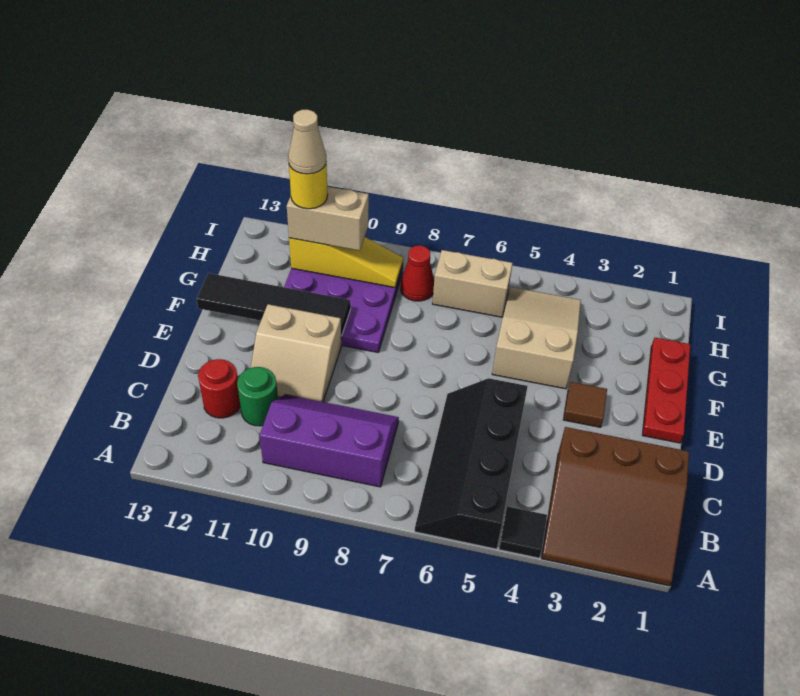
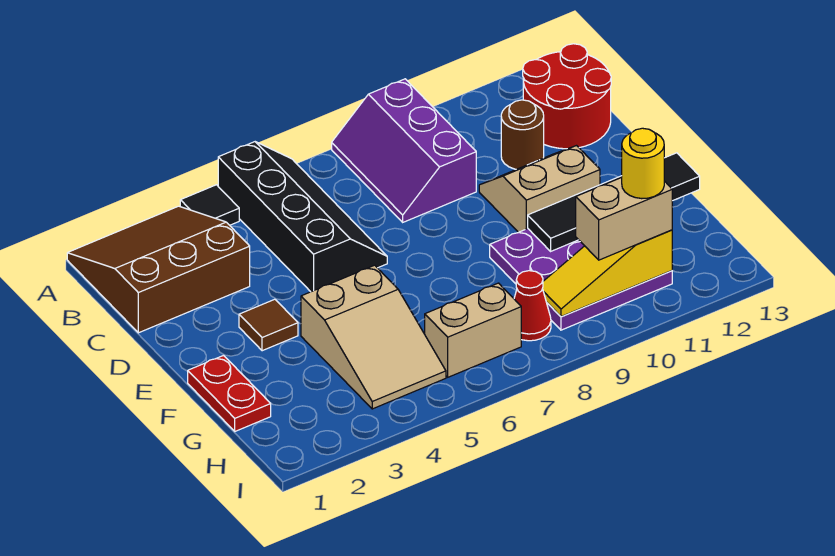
purple 2x3 slope [259,395,399,487] -> purple 2x3 slope turned to [332,79,476,222]
green 1x1 round brick [237,367,278,426] -> brown 1x1 round brick [501,100,544,169]
red 1x1 round brick [198,359,240,418] -> red 2x2 round brick [523,44,611,149]
red 1x3 plate [642,338,690,443] -> red 1x2 plate [188,356,271,431]
tan 1x1 cone [288,110,326,174] -> none

